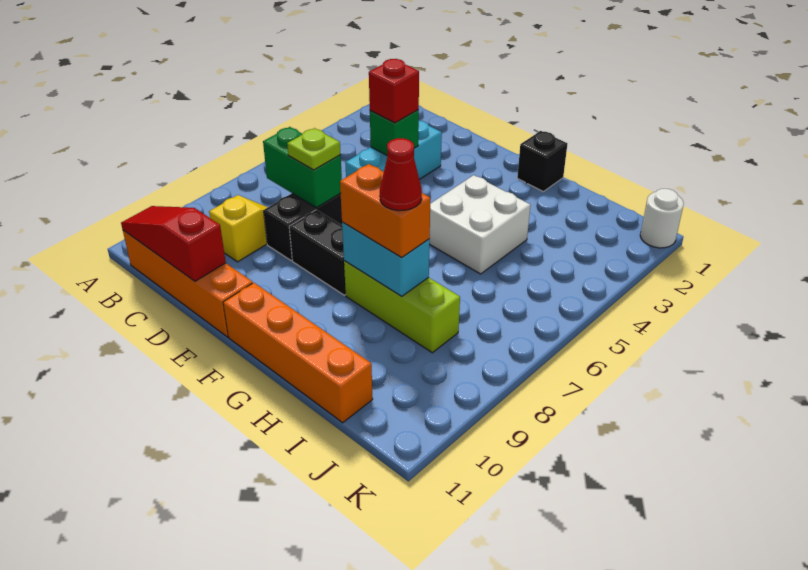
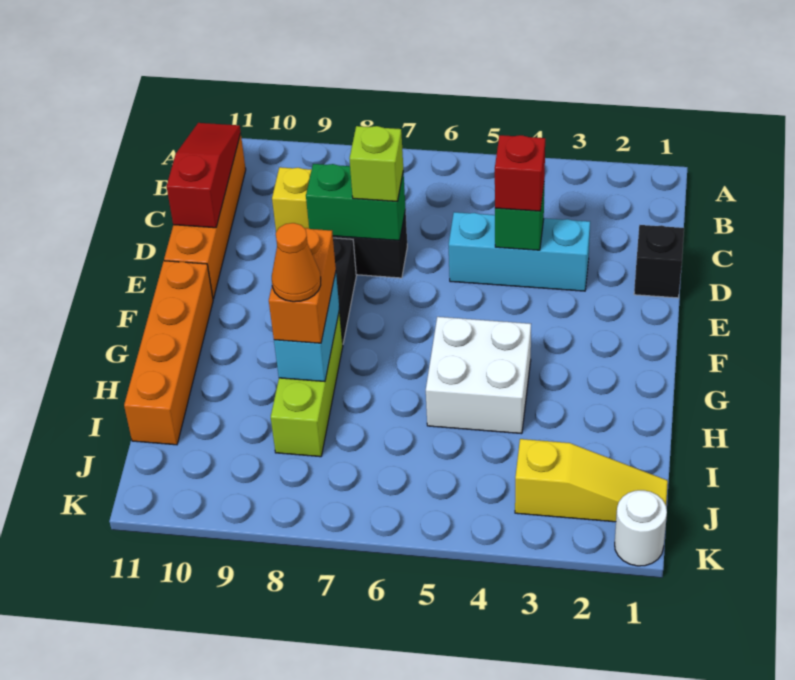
green 1x2 brick [263,127,342,208] -> green 1x2 brick turned to [306,164,405,241]
lime 1x1 plate [287,128,341,170] -> lime 1x1 brick [350,126,403,202]
black 1x1 brick [517,131,567,191] -> black 1x1 brick moved to [634,225,684,298]
red 1x1 cone [380,138,422,211] -> orange 1x1 cone [272,223,321,302]
none -> yellow 1x3 slope [515,439,668,522]

